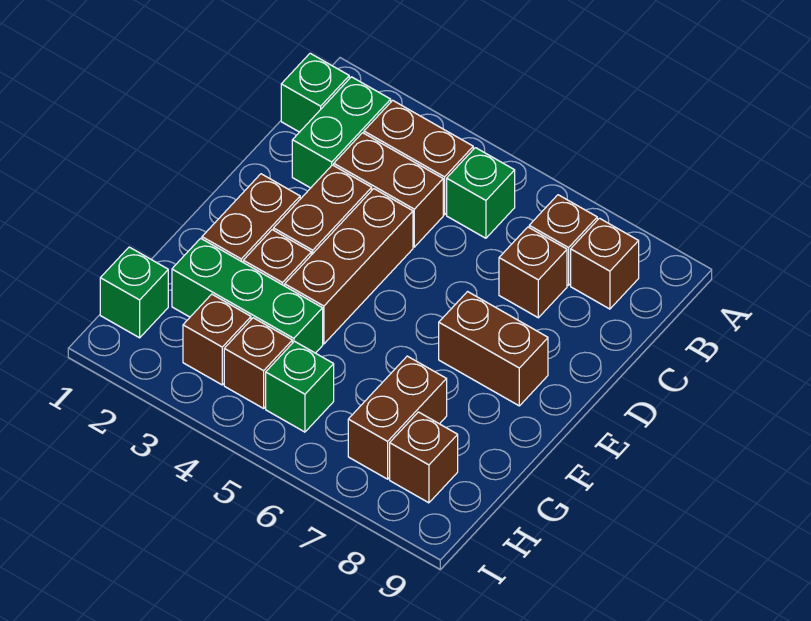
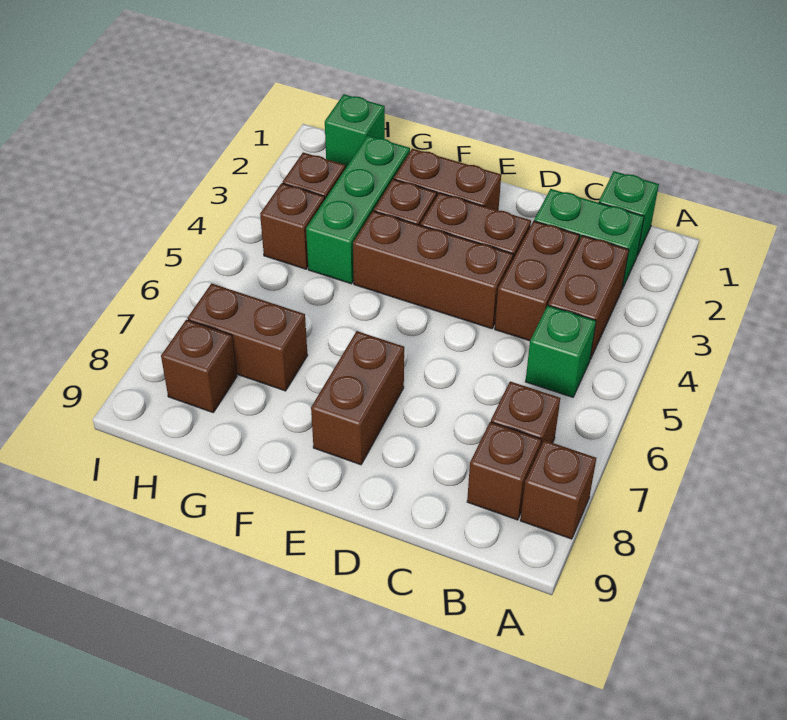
brown 1x1 brick [499,227,567,318] -> brown 1x1 brick moved to [520,440,596,539]
green 1x1 brick [266,341,334,432] -> none

